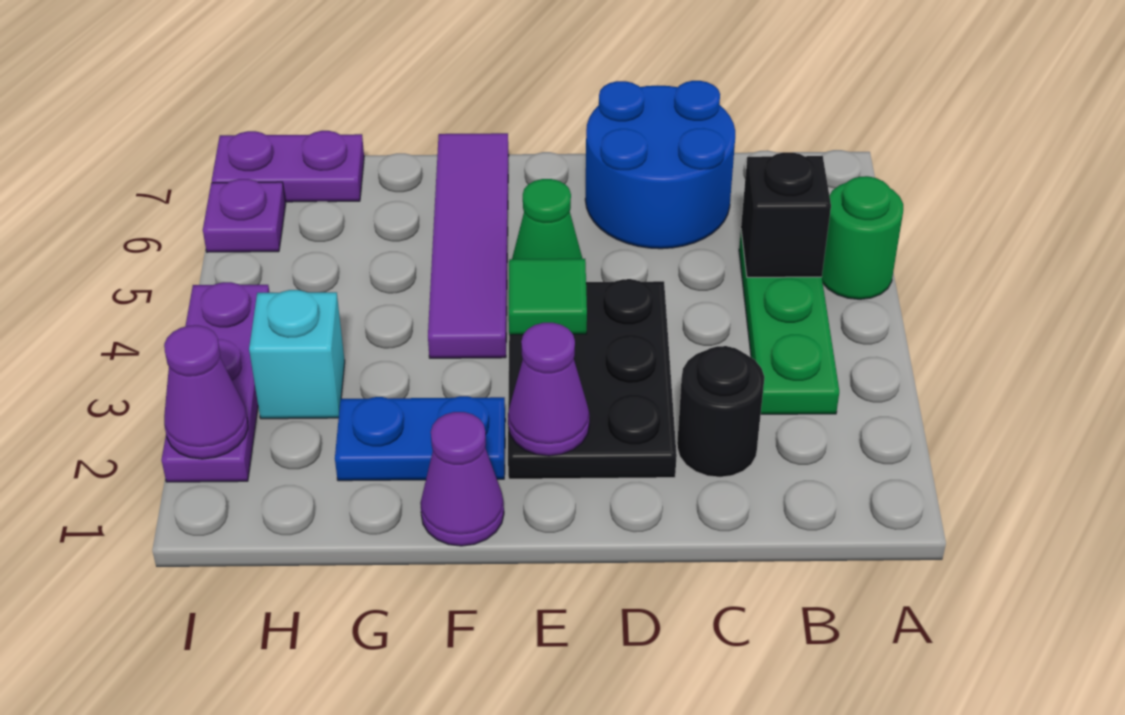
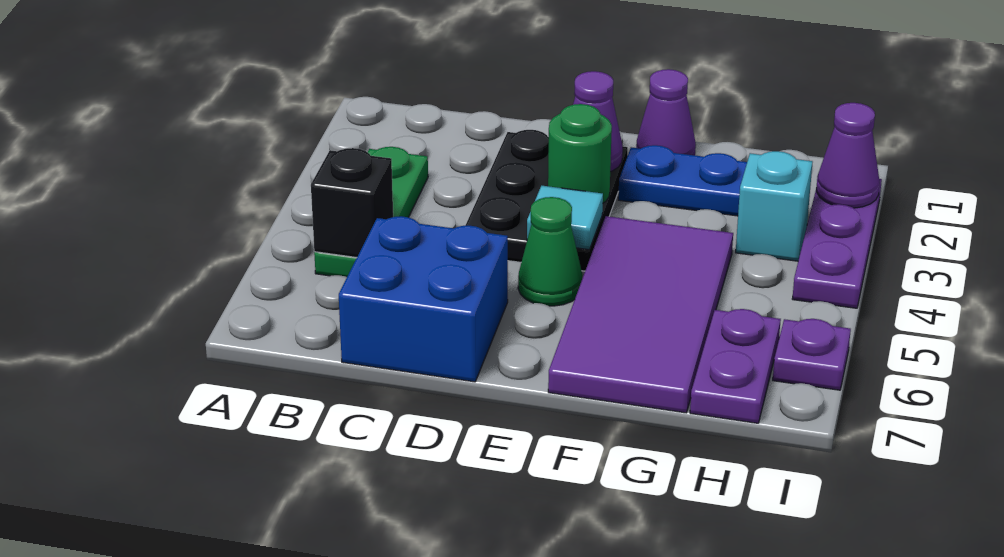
green 1x1 round brick [822,176,903,299] -> green 1x1 round brick moved to [548,104,612,203]
black 1x1 round brick [677,346,765,477] -> none
blue 2x2 round brick [585,81,735,249] -> blue 2x2 brick [339,216,508,382]
green 1x1 tile [509,259,587,335] -> cyan 1x1 tile [527,186,603,250]
purple 1x4 tile [428,133,509,358] -> purple 2x4 tile [548,216,733,413]
purple 1x2 plate [212,131,364,202] -> purple 1x2 plate turned to [690,309,781,423]

